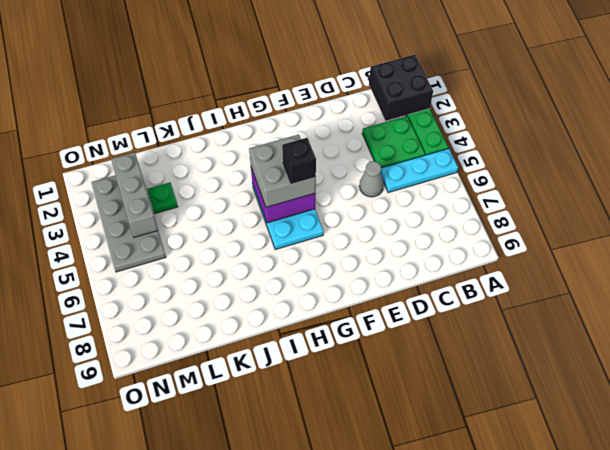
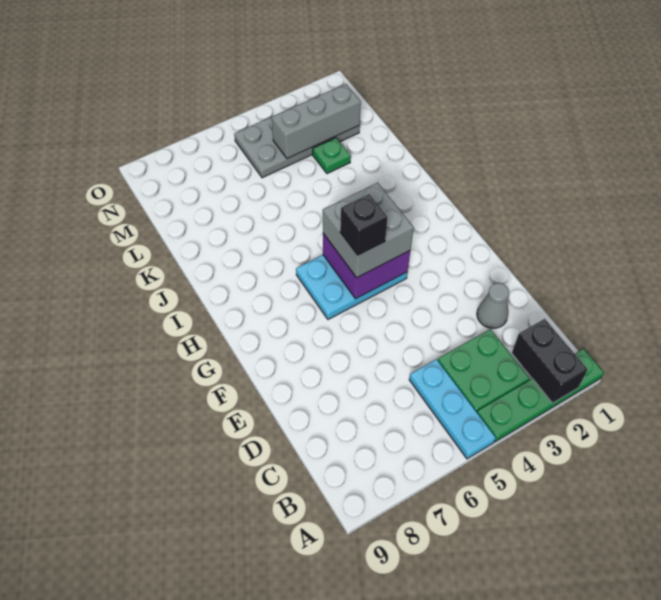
black 2x2 brick [369,55,433,121] -> black 1x2 brick [512,319,588,403]
grey 1x1 cone [359,161,384,197] -> grey 1x1 cone moved to [477,283,509,328]

